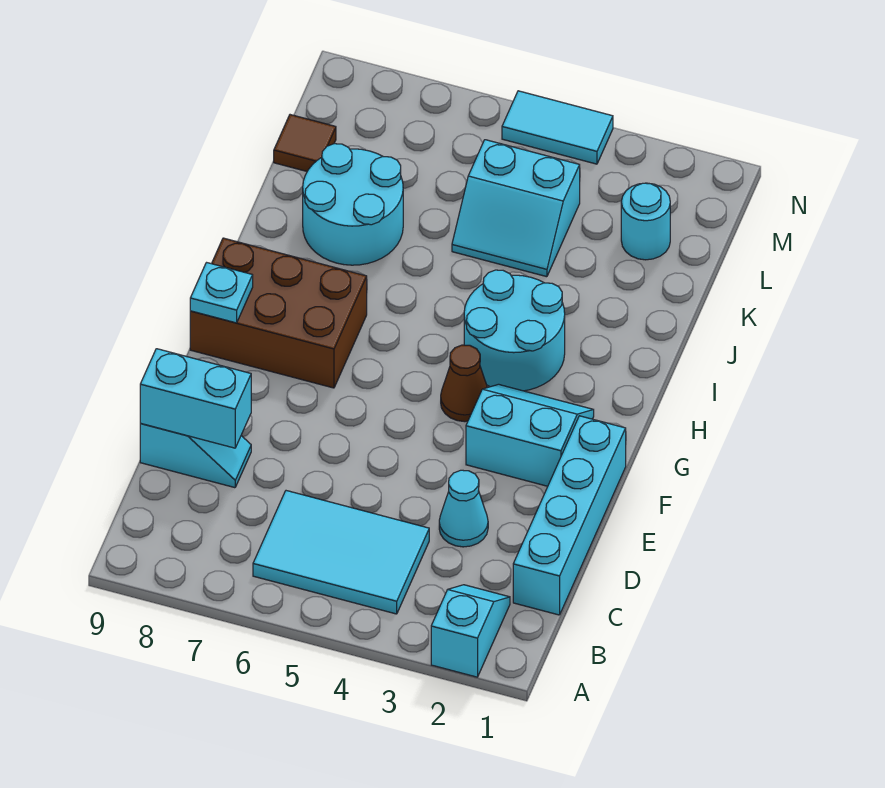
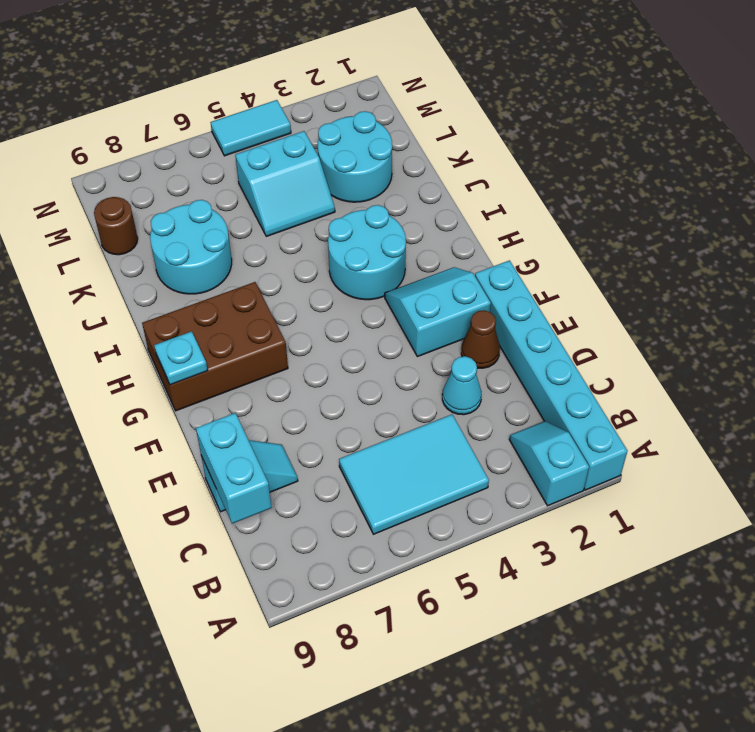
cyan 1x4 brick [513,416,626,615] -> cyan 1x6 brick [475,260,628,490]
cyan 1x2 brick [140,349,251,448] -> cyan 1x2 brick turned to [196,413,272,524]
brown 1x1 cone [441,345,487,422] -> brown 1x1 cone moved to [461,310,500,368]
cyan 1x1 round brick [621,183,670,260] -> cyan 2x2 round brick [318,111,392,202]
brown 1x1 tile [274,115,336,171] -> brown 1x1 round brick [94,197,138,255]

